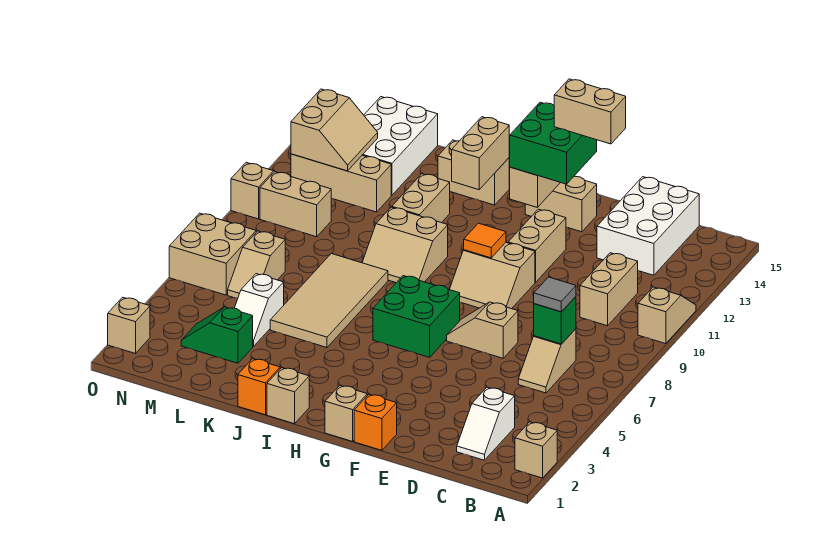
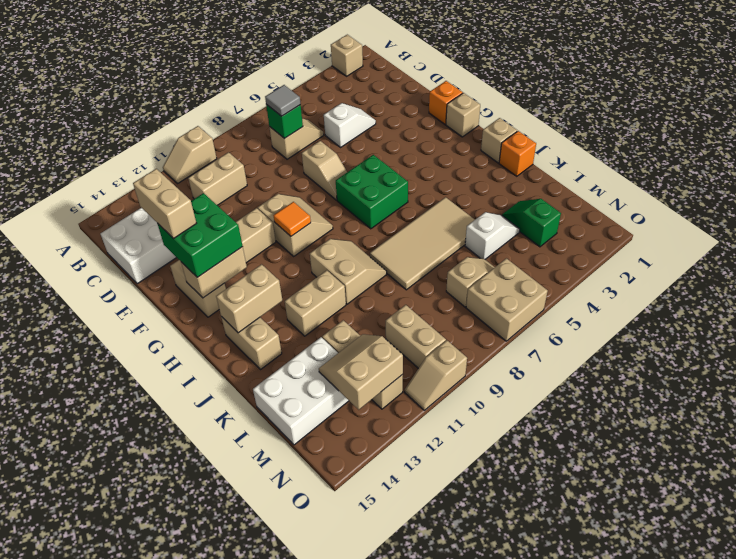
white 1x2 slope [457,387,515,460] -> white 1x2 slope moved to [324,103,376,147]
green 1x2 slope [181,307,253,363] -> green 1x2 slope turned to [502,199,561,247]
tan 1x1 brick [108,297,150,354] -> none

